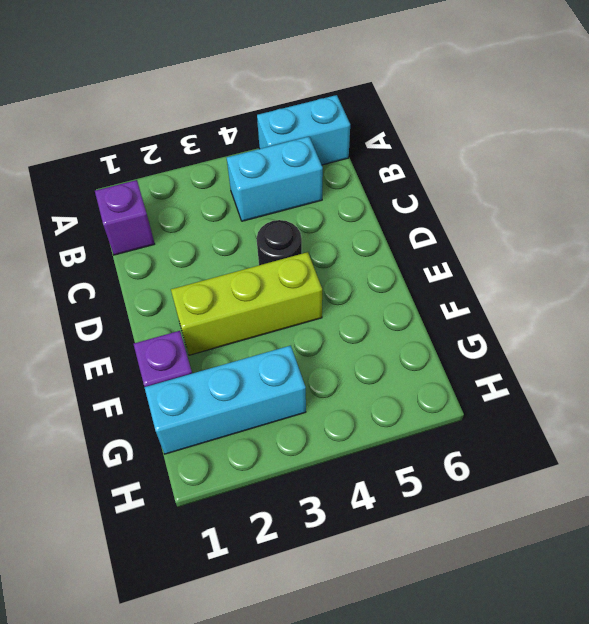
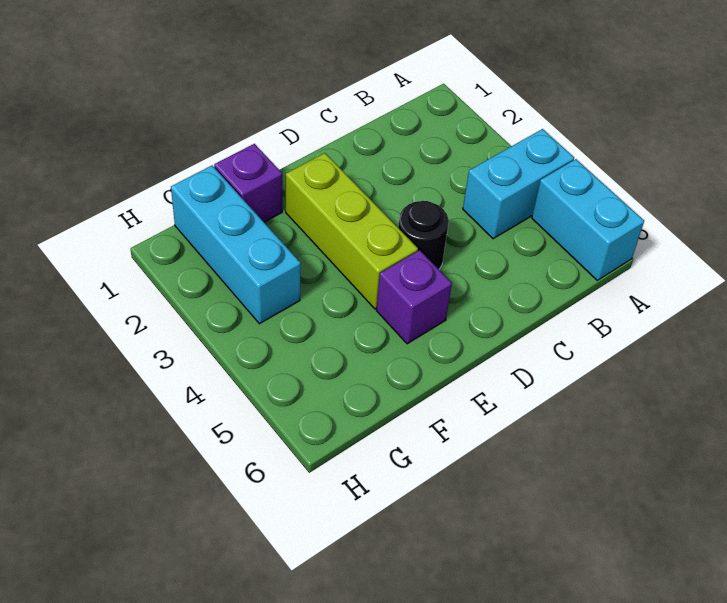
purple 1x1 brick [95,180,155,255] -> purple 1x1 brick moved to [376,250,452,344]
cyan 1x2 brick [227,137,323,221] -> cyan 1x2 brick turned to [463,129,574,239]

